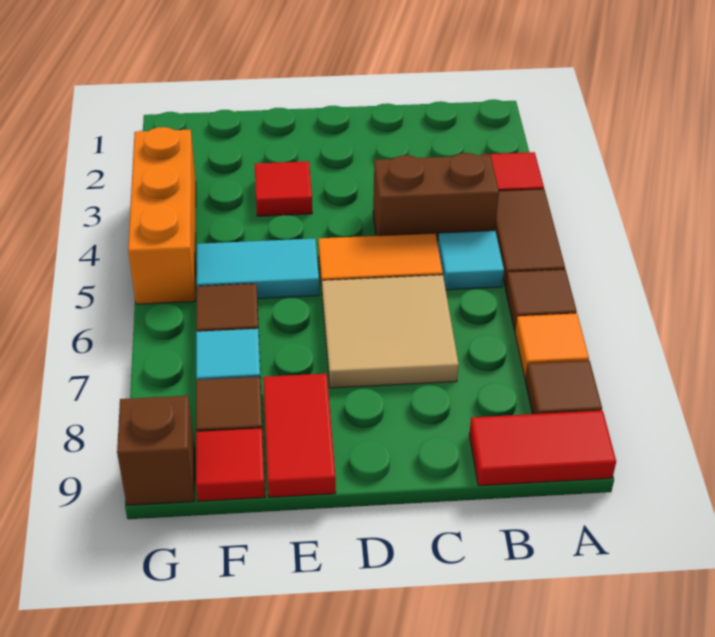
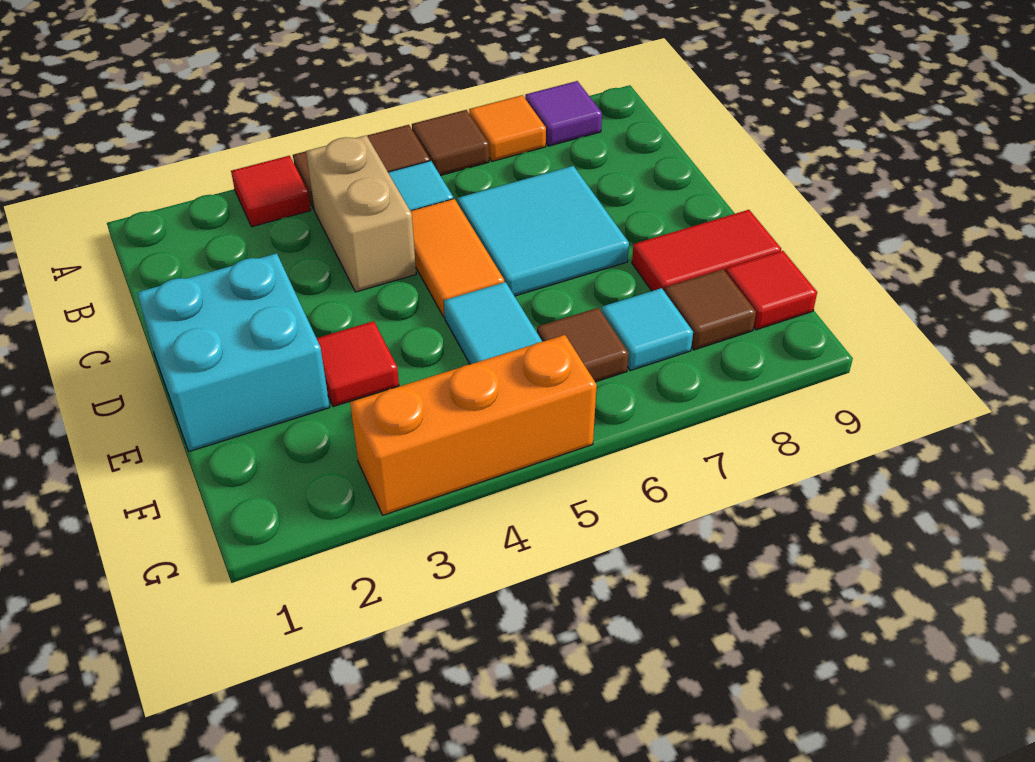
brown 1x1 tile [525,360,602,414] -> purple 1x1 tile [525,81,602,146]
red 1x2 tile [469,411,616,486] -> none
brown 1x2 brick [373,153,499,243] -> tan 1x2 brick [306,135,416,292]
tan 2x2 tile [322,275,459,388] -> cyan 2x2 tile [457,166,629,296]
none -> cyan 2x2 brick [137,253,330,451]
brown 1x1 brick [117,396,195,505] -> none

